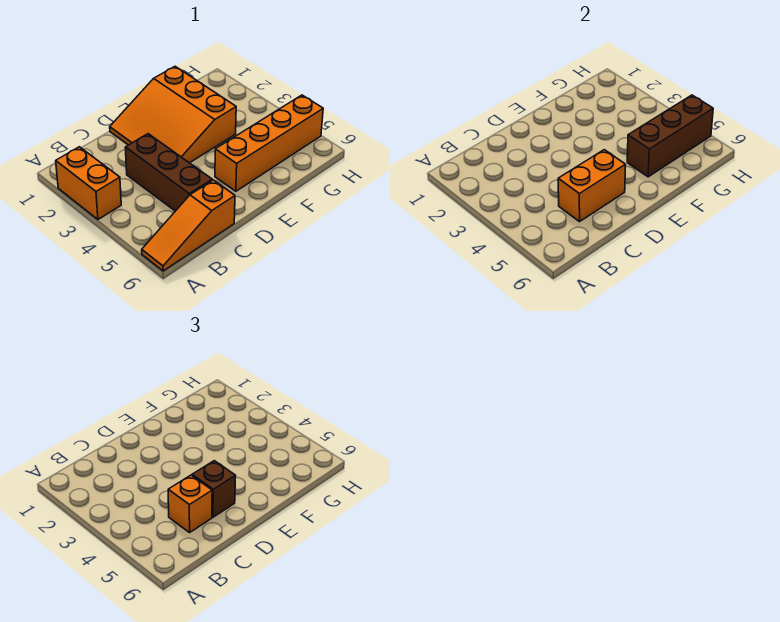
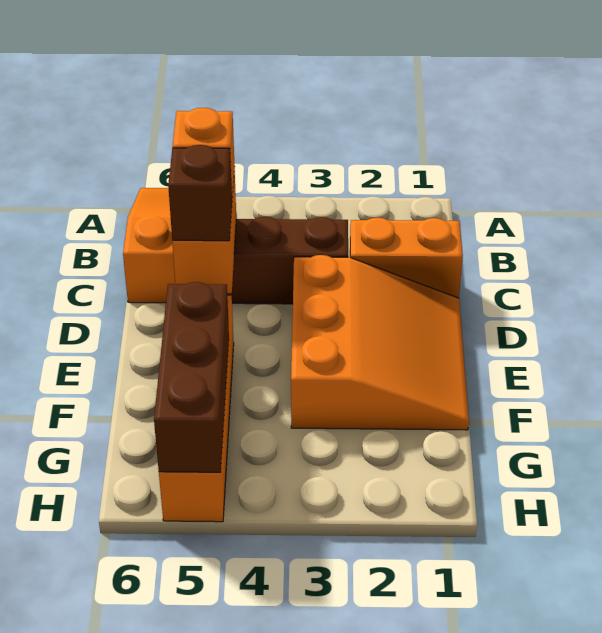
orange 1x2 brick [56,147,121,219] -> orange 1x2 brick moved to [350,218,463,298]
orange 3x3 slope [110,66,236,163] -> orange 3x3 slope turned to [291,255,469,430]

